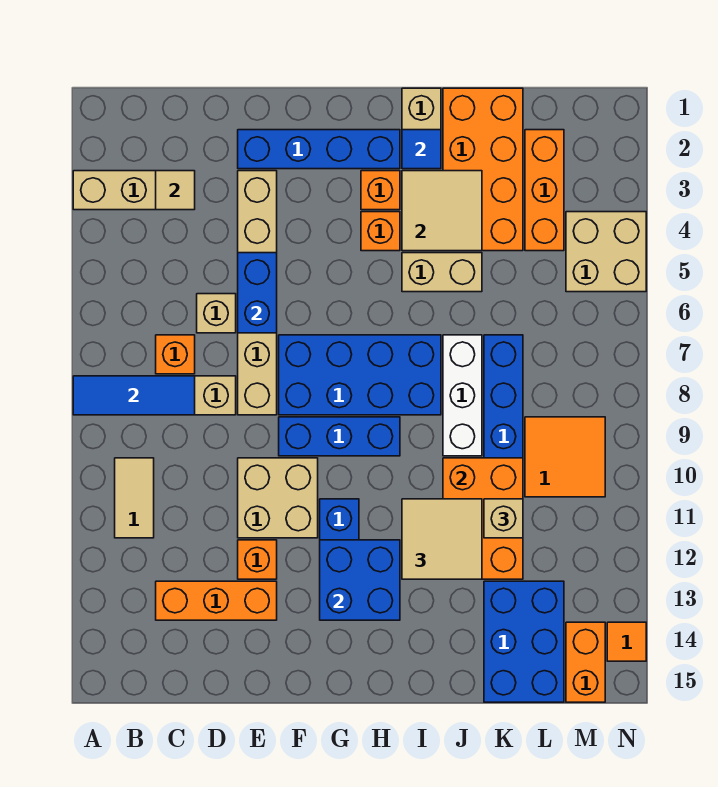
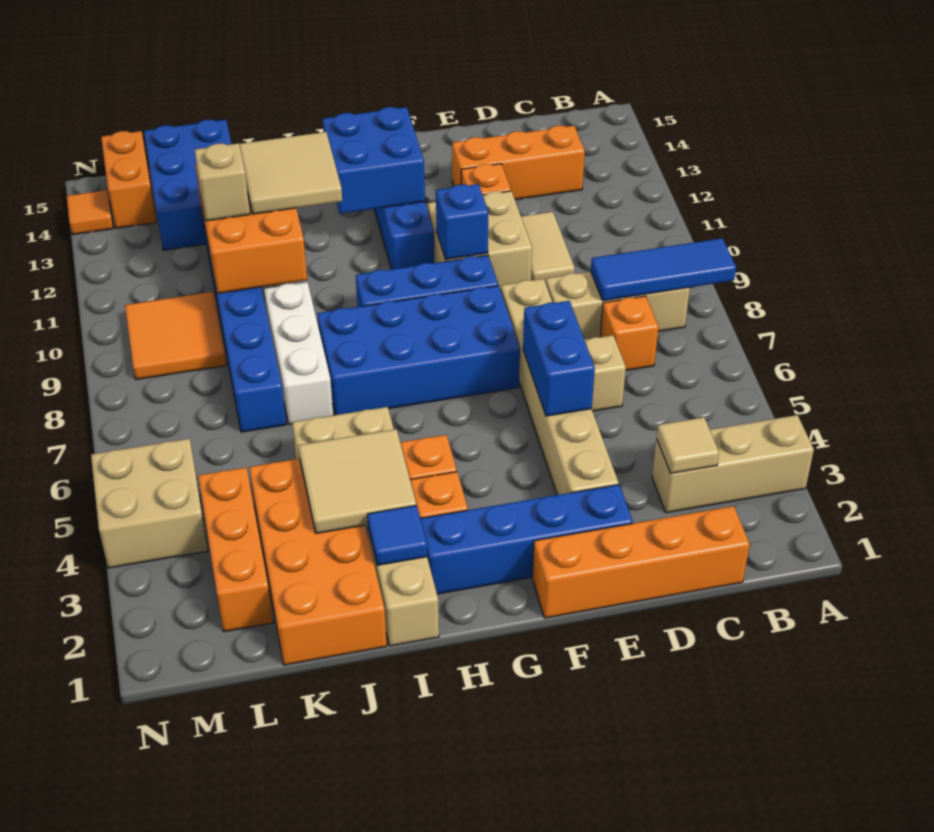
tan 1x2 tile [115,458,154,538] -> tan 1x2 tile moved to [521,212,575,283]
none -> orange 1x4 brick [532,506,750,618]
none -> blue 1x1 brick [436,184,488,260]

